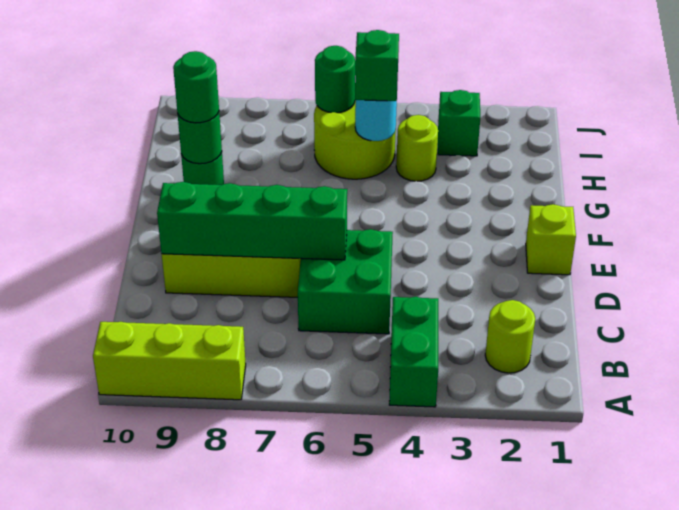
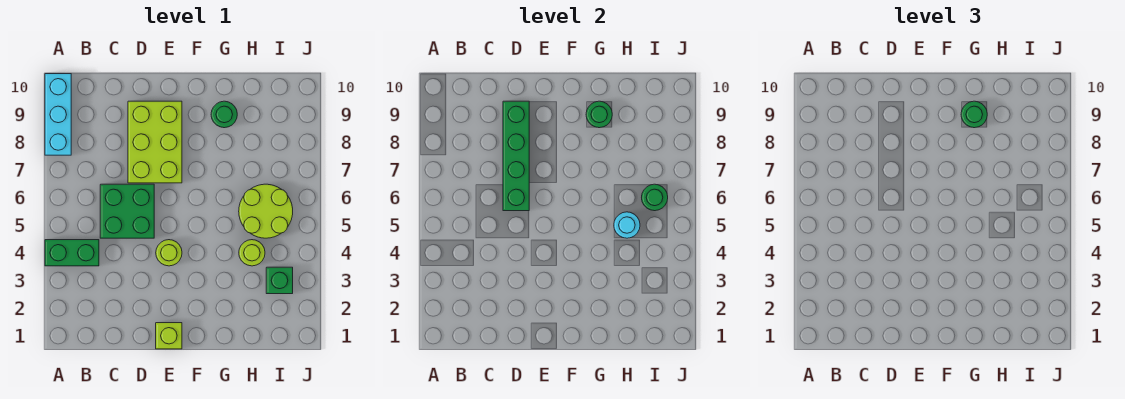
lime 1x3 brick [93,322,246,400] -> cyan 1x3 brick [45,74,71,155]
lime 1x1 round brick [485,300,535,373] -> lime 1x1 round brick moved to [156,240,182,266]
green 1x1 brick [355,30,399,101] -> none

